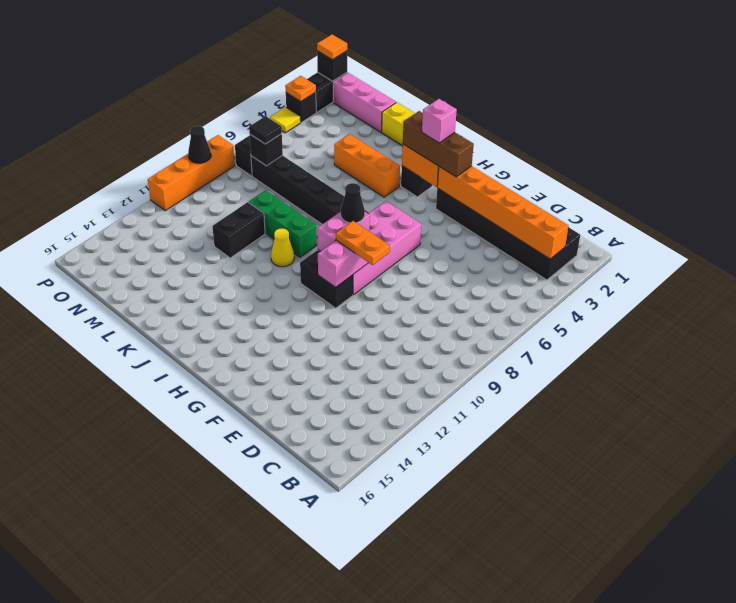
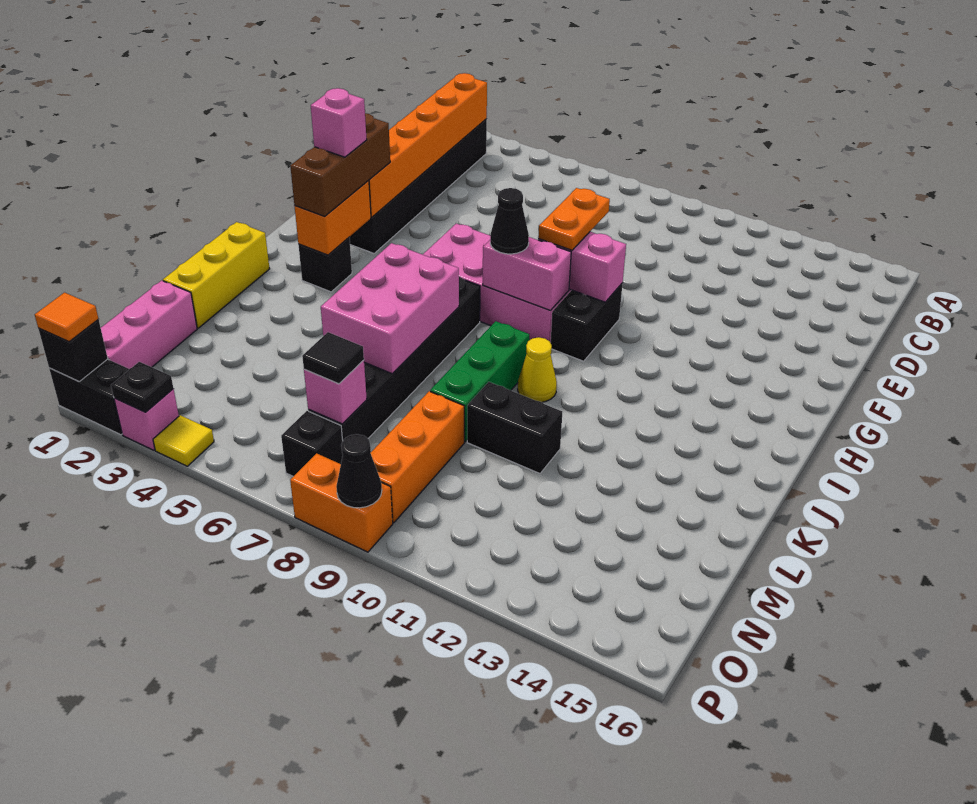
orange 1x3 brick [334,134,400,197] -> orange 1x3 brick moved to [371,391,464,523]
none -> pink 2x3 brick [321,243,459,374]
black 1x1 brick [249,134,283,166] -> pink 1x1 brick [304,360,367,424]
black 1x1 brick [286,92,316,122] -> pink 1x1 brick [114,389,179,450]
orange 1x1 plate [285,76,316,101] -> black 1x1 plate [111,362,173,412]
orange 1x4 brick [148,135,235,211] -> orange 1x2 brick [290,453,393,552]

